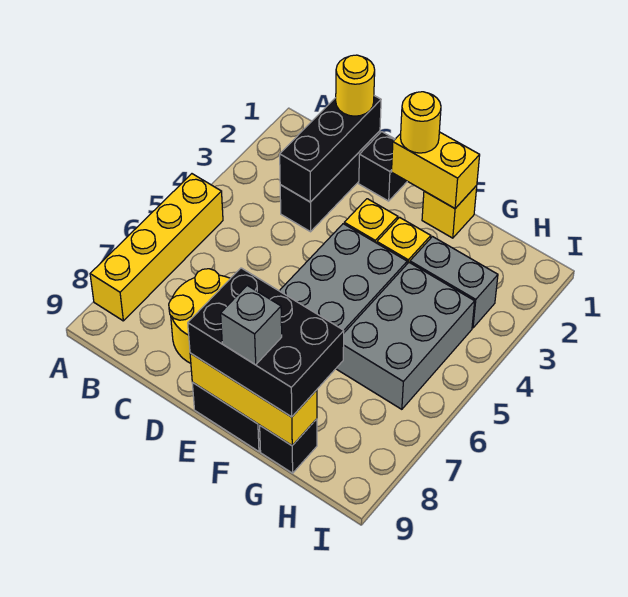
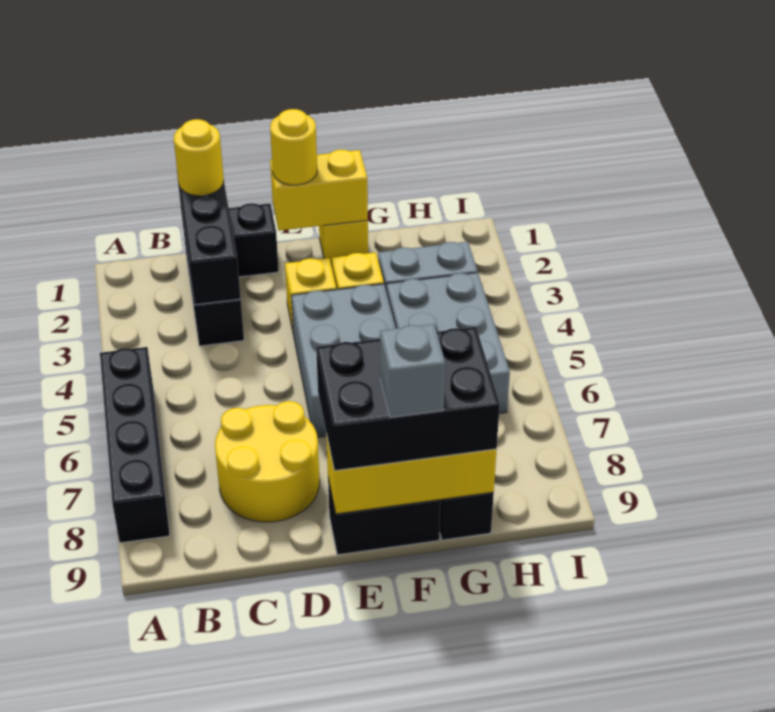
yellow 1x4 brick [90,174,223,321] -> black 1x4 brick [100,347,170,543]

